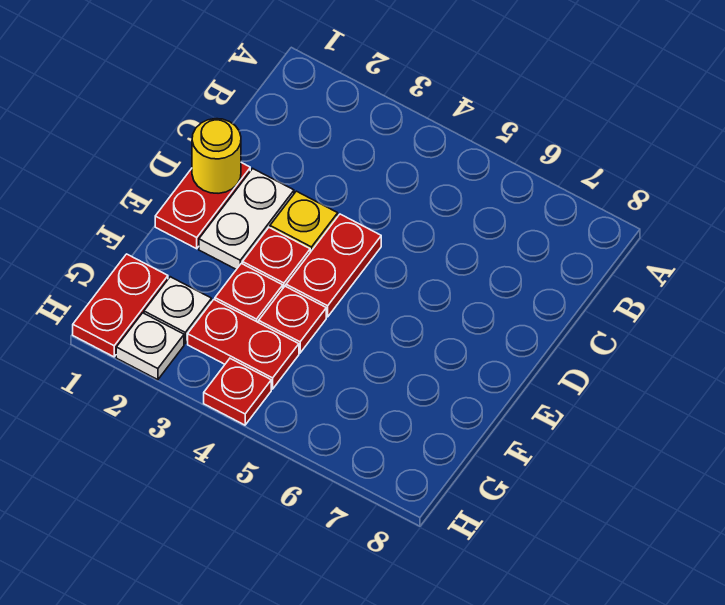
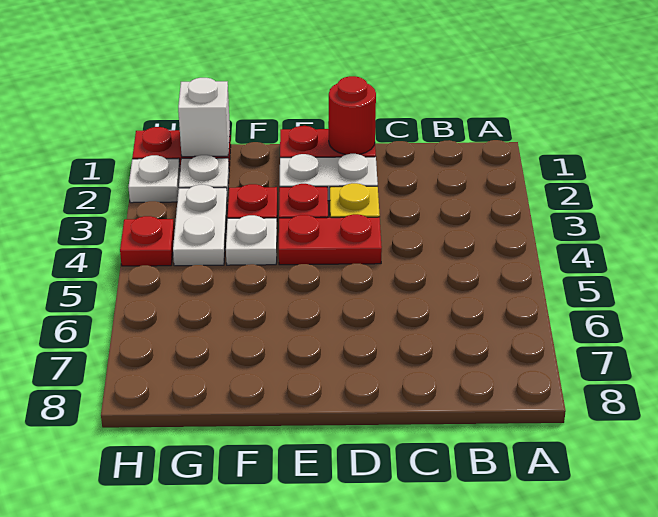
yellow 1x1 round brick [192,119,241,193] -> red 1x1 round brick [329,76,376,155]
red 1x1 plate [259,286,326,353] -> white 1x1 plate [226,215,277,265]
none -> white 1x1 brick [178,78,230,157]
red 1x2 plate [188,300,299,389] -> white 1x2 plate [173,185,227,266]

